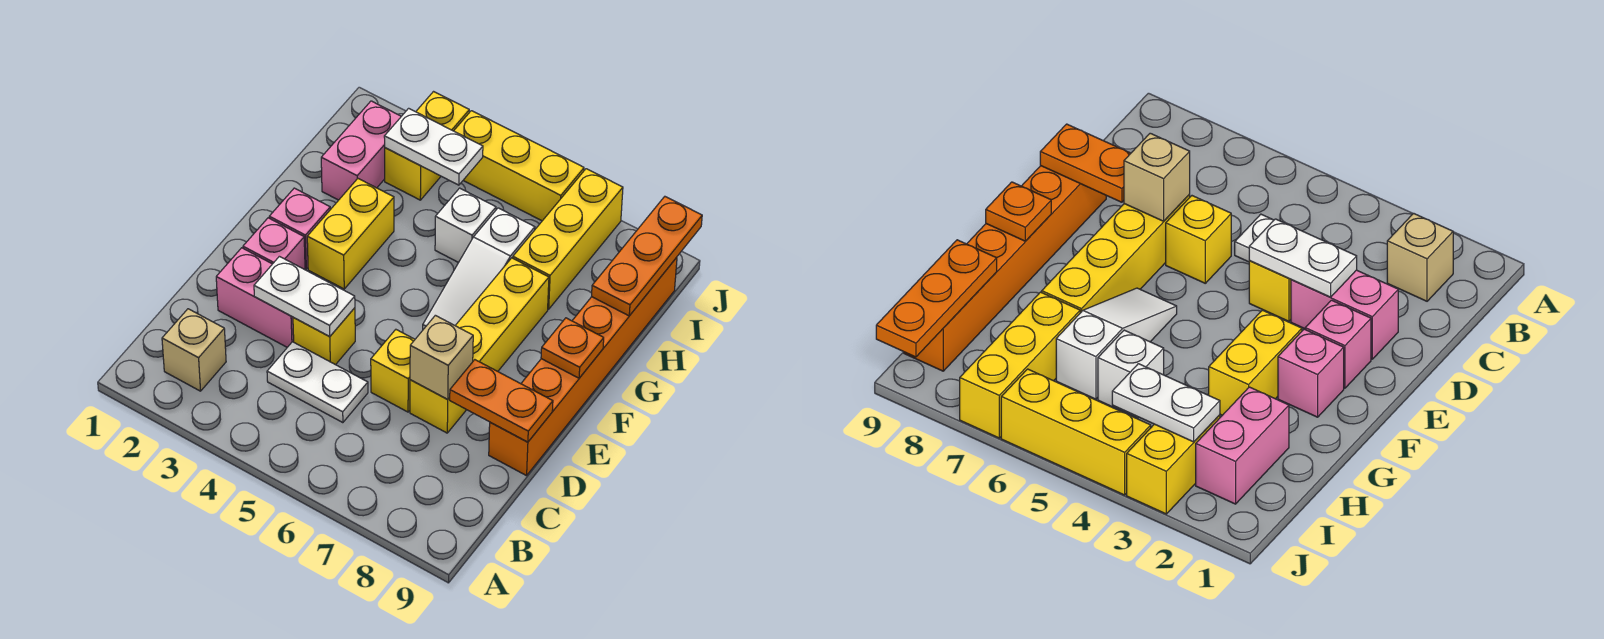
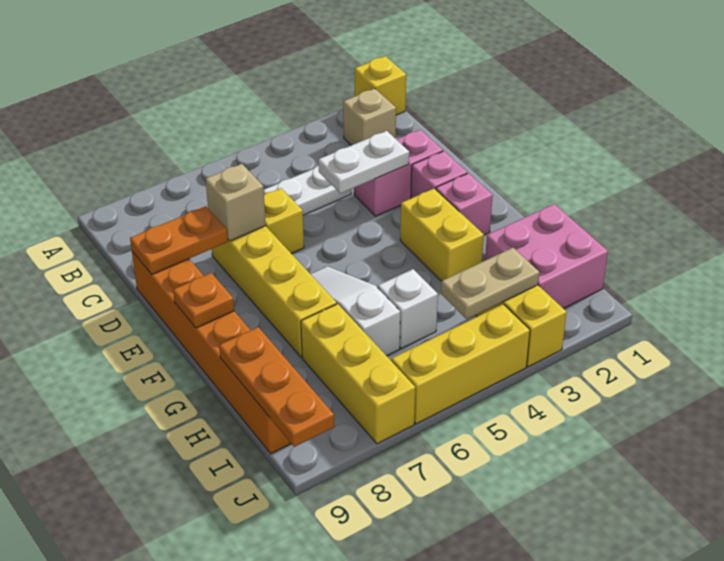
yellow 1x1 brick [293,308,355,365] -> yellow 1x1 brick moved to [355,56,406,115]
pink 1x2 brick [321,101,401,200] -> pink 2x2 brick [485,204,608,309]
white 1x2 plate [384,108,483,185] -> tan 1x2 plate [441,248,539,319]

